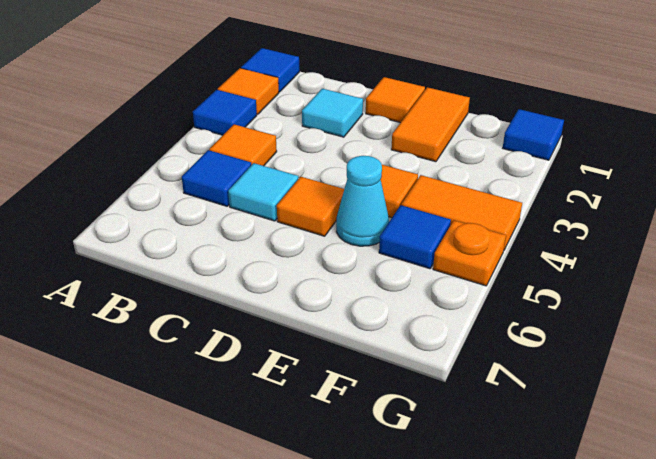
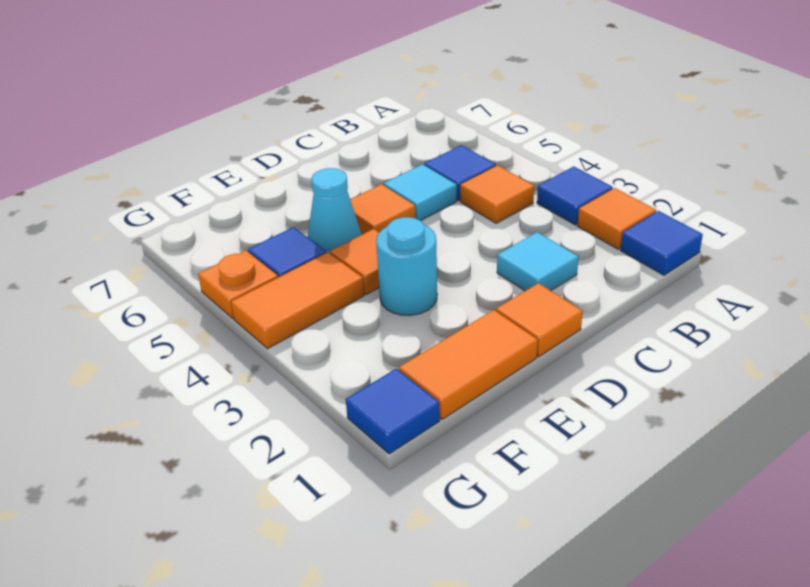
orange 1x2 tile [391,87,470,162] -> orange 1x2 tile turned to [399,310,538,419]
none -> cyan 1x1 round brick [376,217,437,315]

